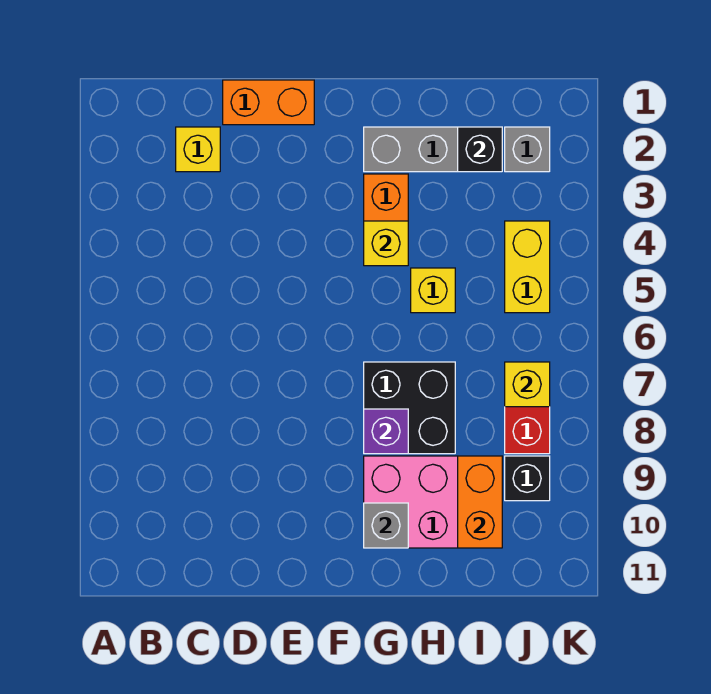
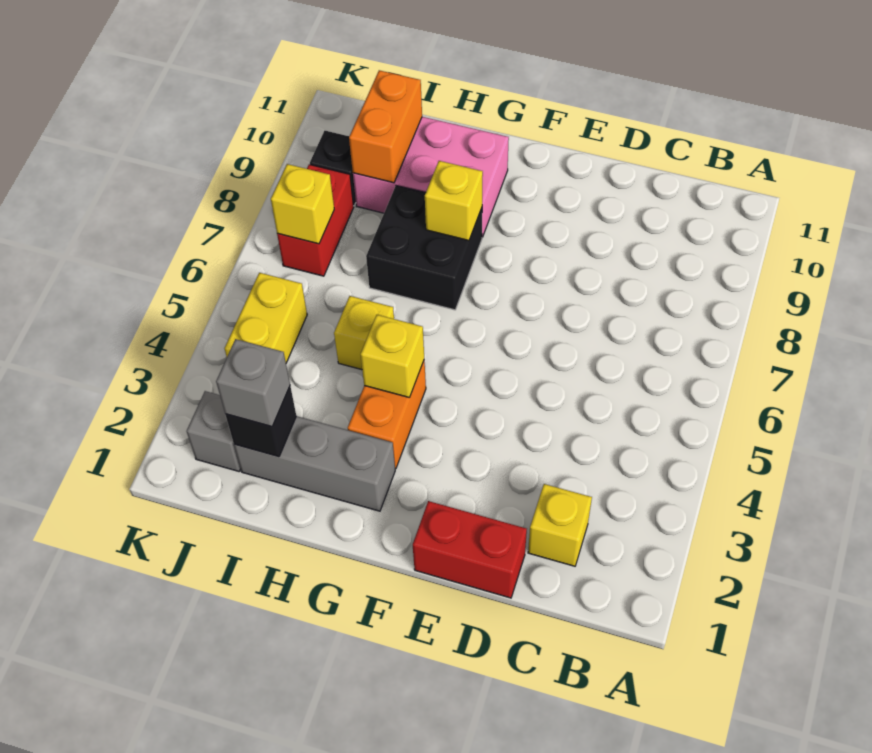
orange 1x2 brick [223,80,314,125] -> red 1x2 brick [413,501,527,598]
purple 1x1 brick [364,409,408,454] -> yellow 1x1 brick [425,161,483,241]
grey 1x1 brick [364,503,408,548] -> grey 1x1 brick moved to [216,339,290,427]

